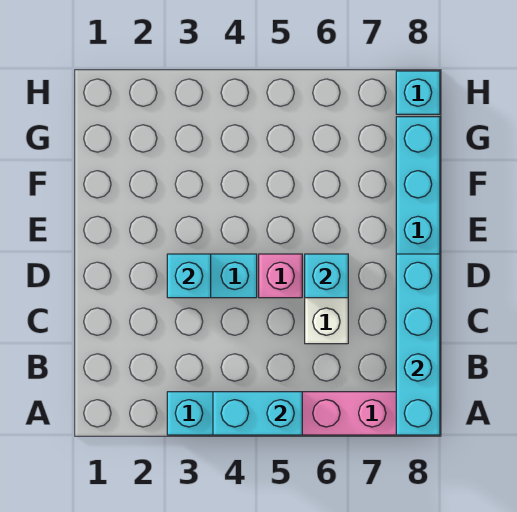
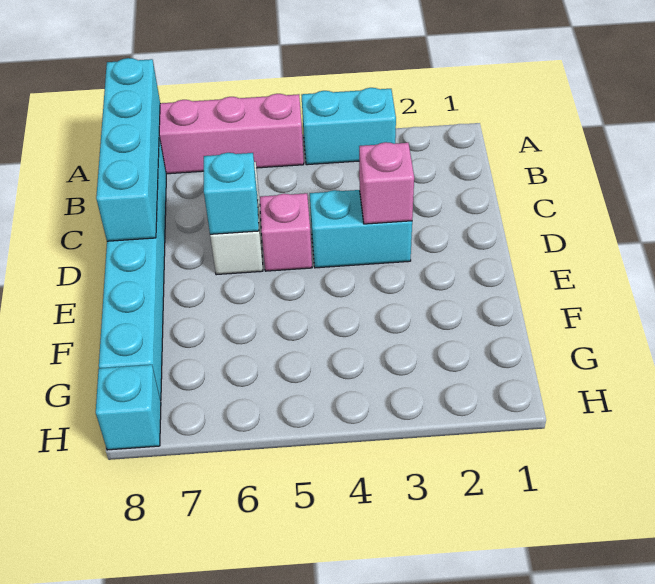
cyan 1x2 brick [213,392,302,435] -> none
cyan 1x1 brick [167,254,211,298] -> pink 1x1 brick [359,142,414,224]

